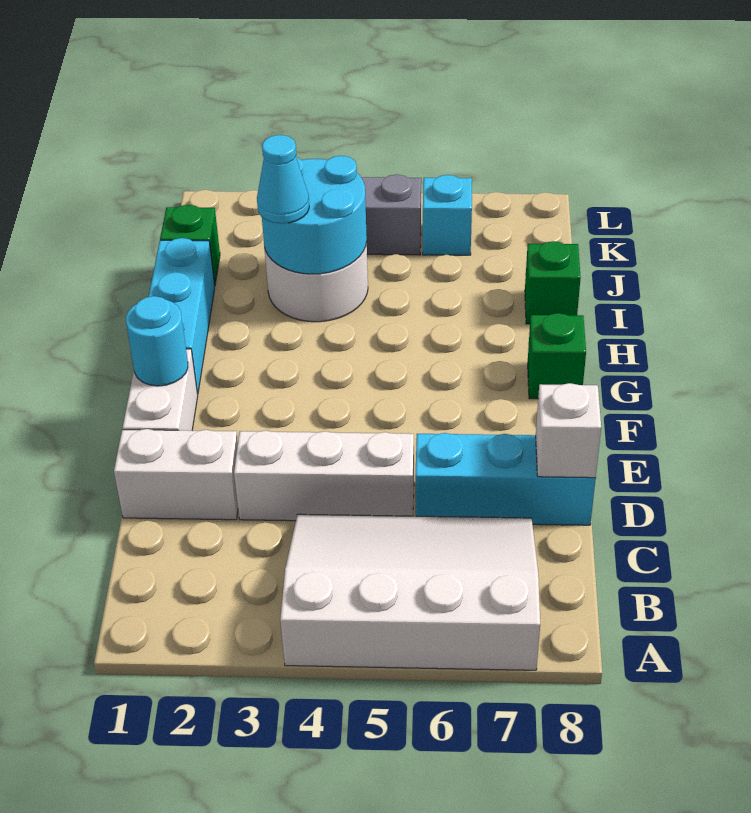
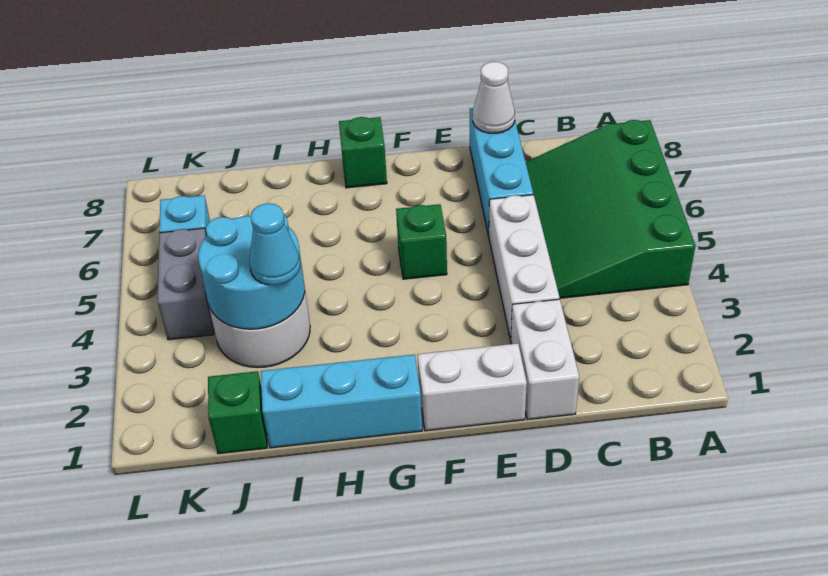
white 3x4 slope [280,514,540,670] -> green 3x4 slope [526,120,695,298]
white 1x1 brick [536,383,601,478] -> white 1x1 cone [473,62,515,133]
cyan 1x1 round brick [126,296,188,386] -> none
green 1x1 brick [525,241,581,324] -> green 1x1 brick moved to [396,204,447,279]

